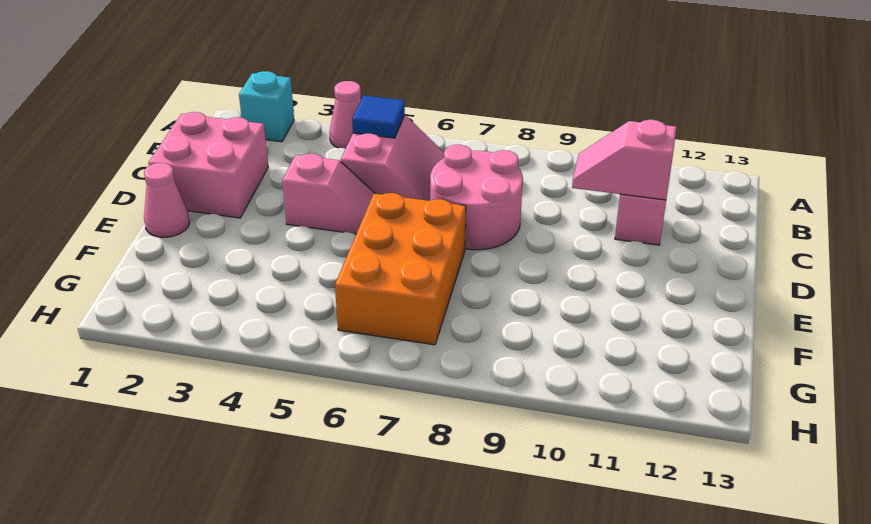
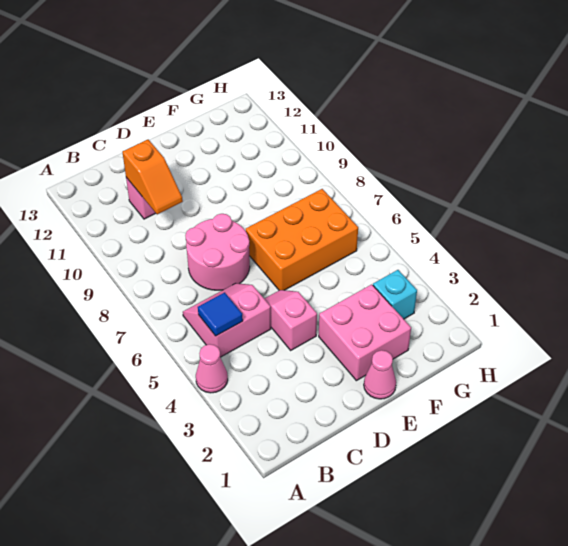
cyan 1x1 brick [239,71,294,142] -> cyan 1x1 brick moved to [373,270,417,319]
pink 2x2 brick [148,112,268,218] -> pink 2x2 brick moved to [319,284,411,381]
pink 1x2 slope [572,120,676,200] -> orange 1x2 slope [122,140,183,214]

